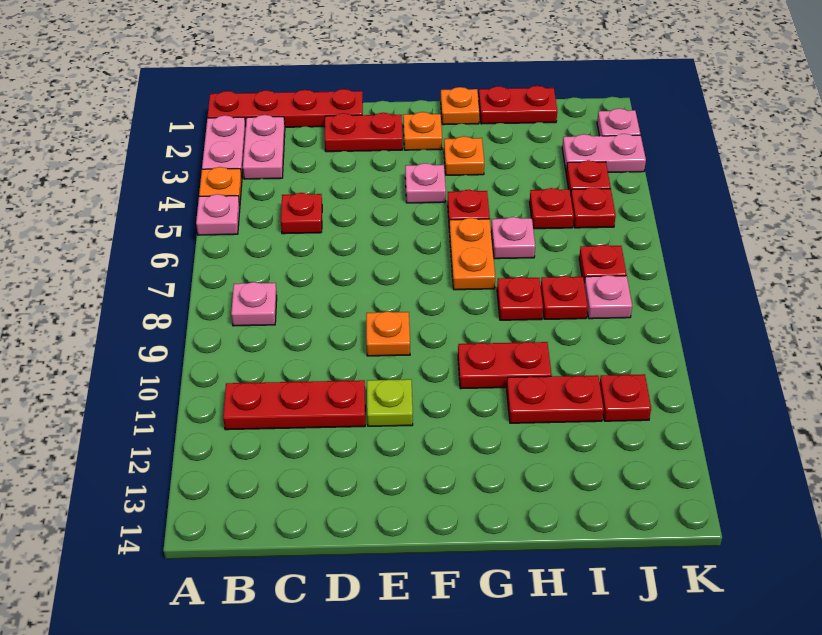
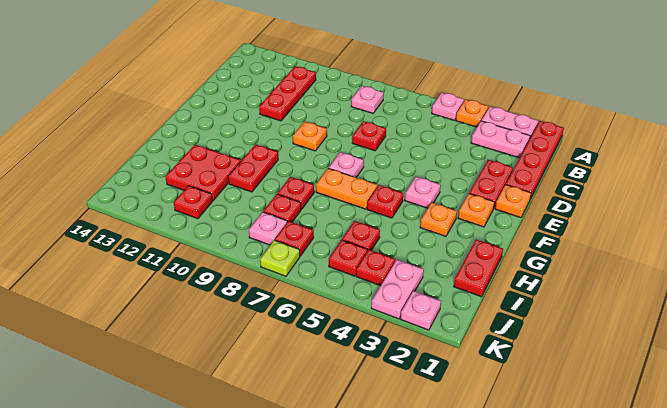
red 1x1 plate [281,193,322,234] -> red 1x1 plate moved to [352,121,386,151]
lime 1x1 plate [367,379,413,426] -> lime 1x1 plate moved to [260,240,300,276]
orange 1x1 plate [441,87,480,125] -> orange 1x1 plate moved to [495,185,531,218]
pink 1x1 plate [491,217,535,259] -> pink 1x1 plate moved to [329,152,364,177]
red 1x2 plate [507,375,604,423] -> red 2x2 plate [165,145,241,201]

